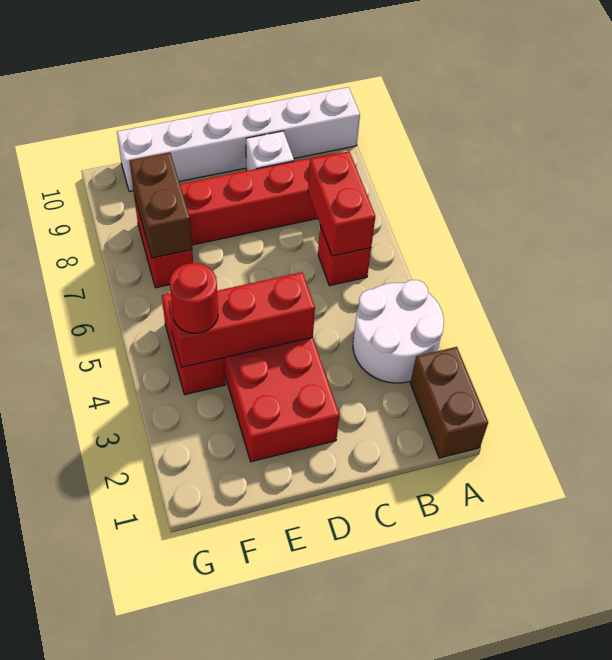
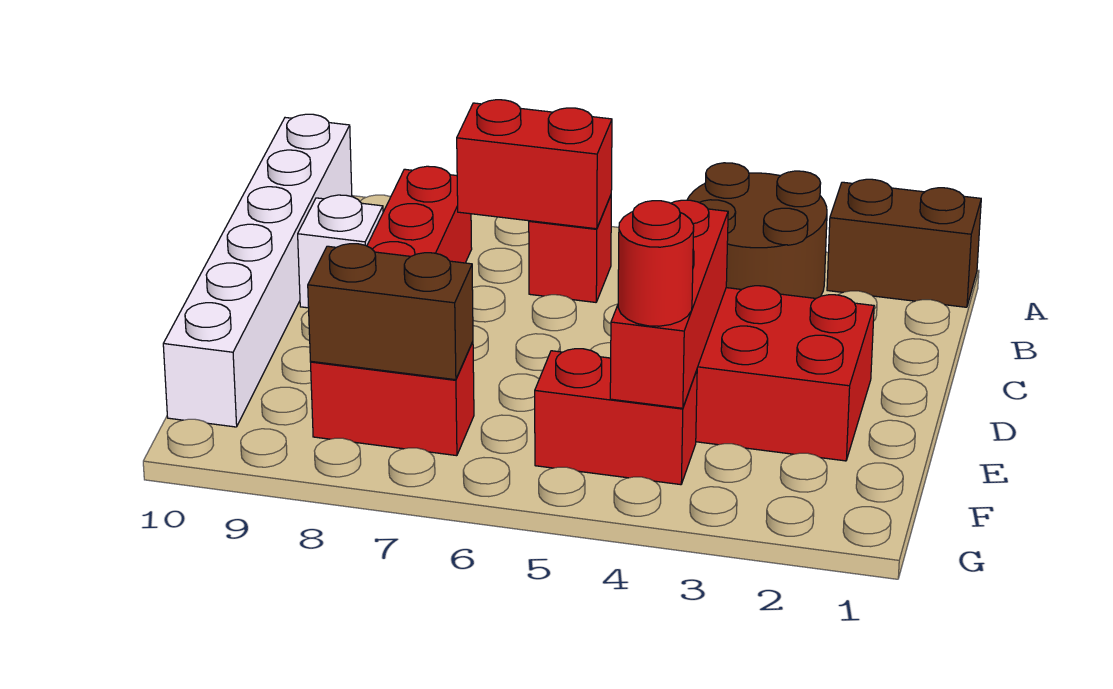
white 2x2 round brick [353,280,444,383] -> brown 2x2 round brick [687,163,827,298]

